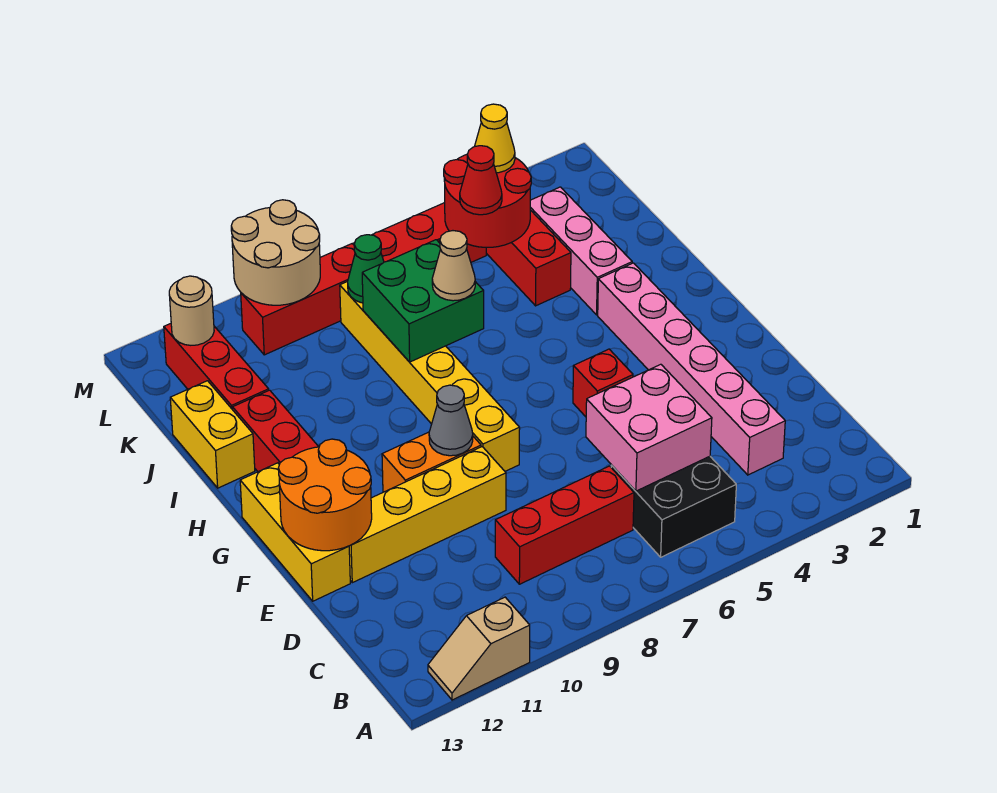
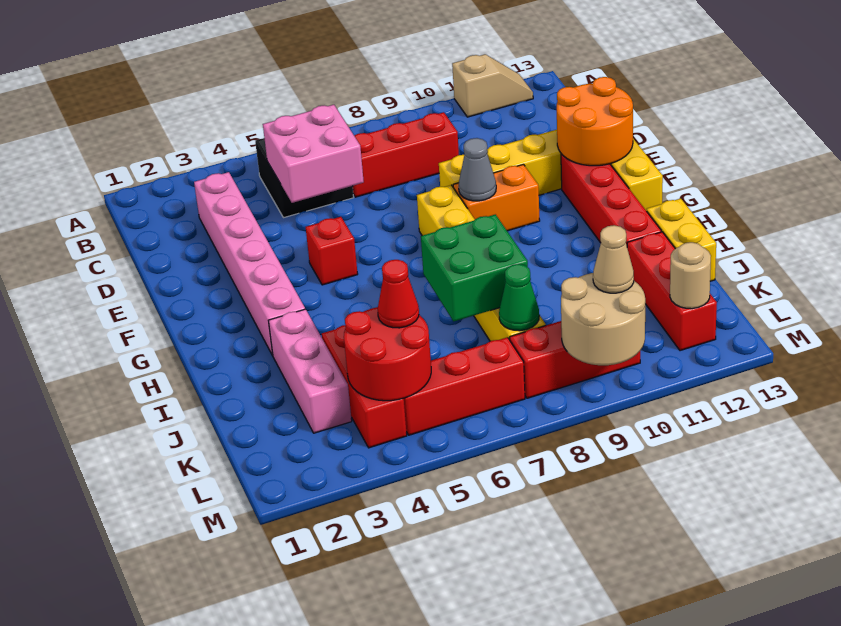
tan 1x1 cone [432,231,475,301] -> tan 1x1 cone moved to [593,225,634,293]
yellow 1x1 cone [474,104,515,173] -> none

